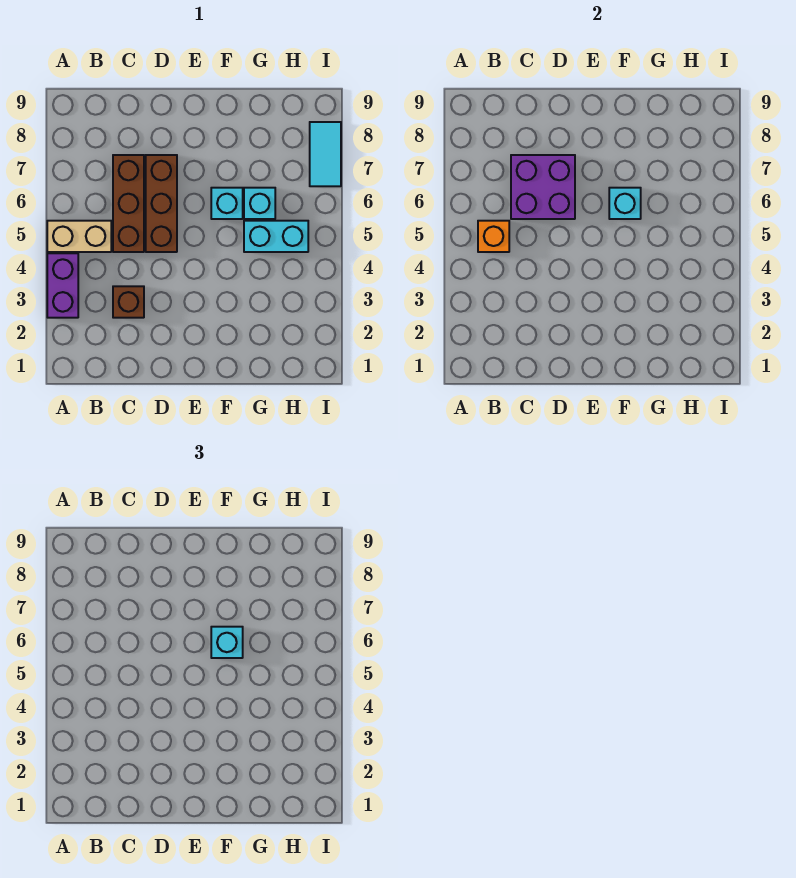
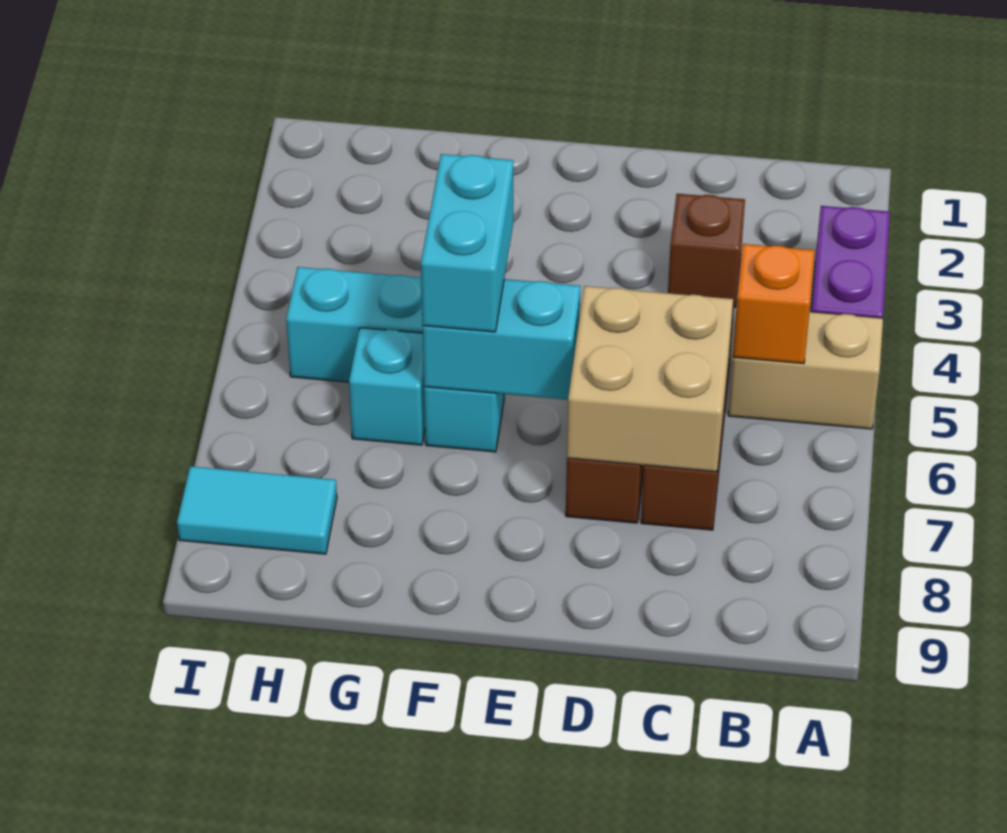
purple 2x2 brick [511,155,575,219] -> tan 2x2 brick [567,286,733,472]
cyan 1x1 brick [609,188,641,219] -> cyan 1x2 brick [422,279,580,400]
cyan 1x1 brick [211,627,243,658] -> cyan 1x2 brick [421,154,513,332]
cyan 1x2 tile [310,122,341,186] -> cyan 1x2 tile turned to [177,466,337,554]

